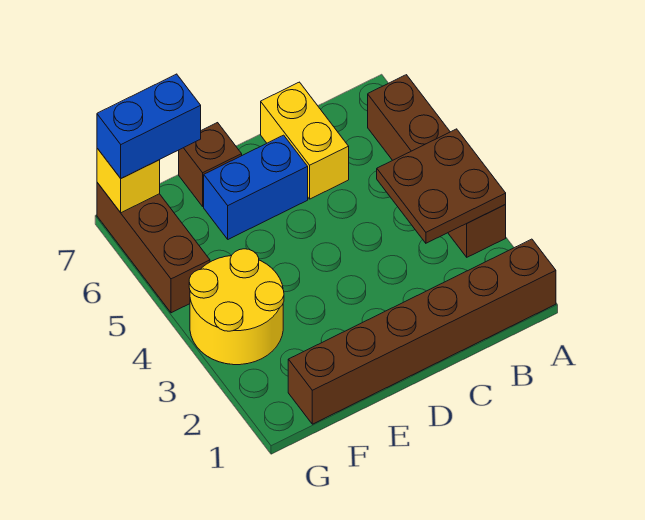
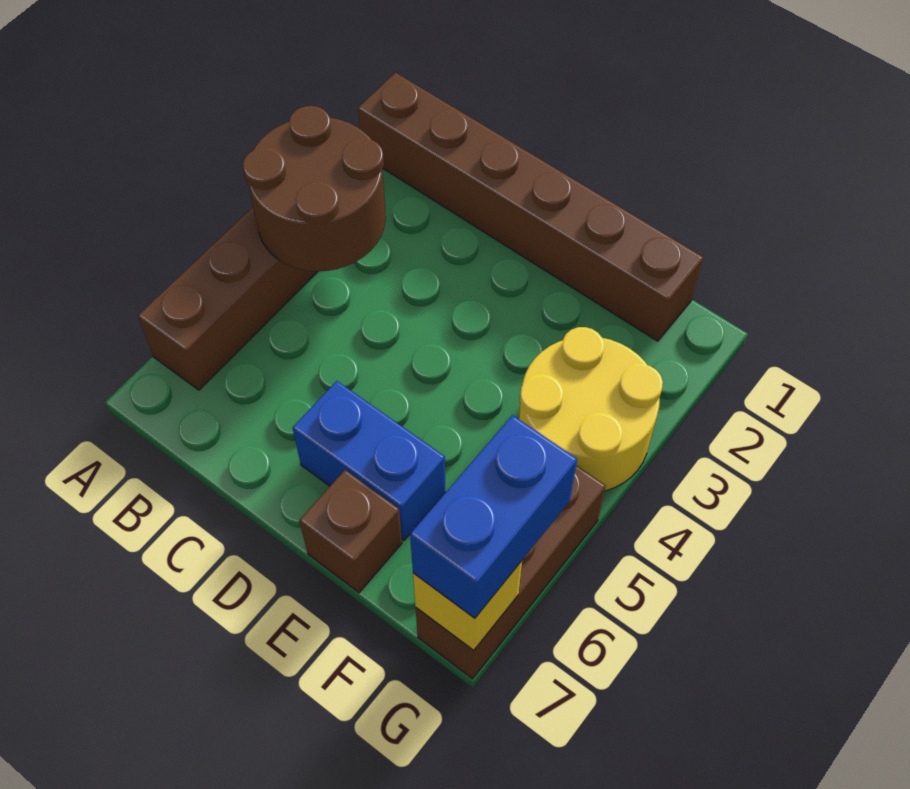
brown 2x2 plate [377,129,506,243] -> brown 2x2 round brick [243,106,386,271]
yellow 1x2 brick [261,82,349,199] -> none
blue 1x2 brick [97,74,201,178] -> blue 1x2 brick turned to [410,415,577,618]

